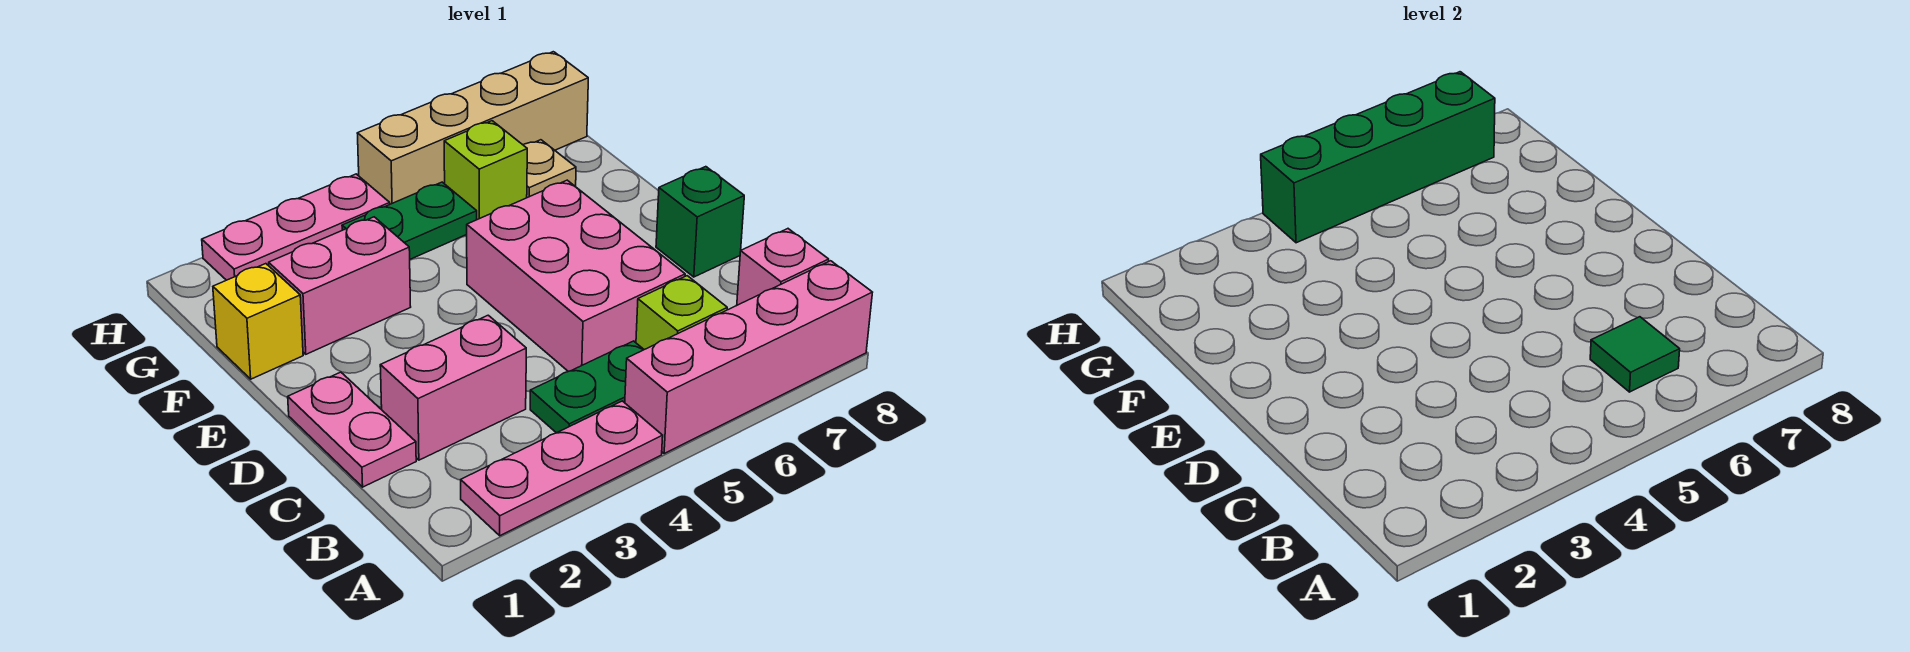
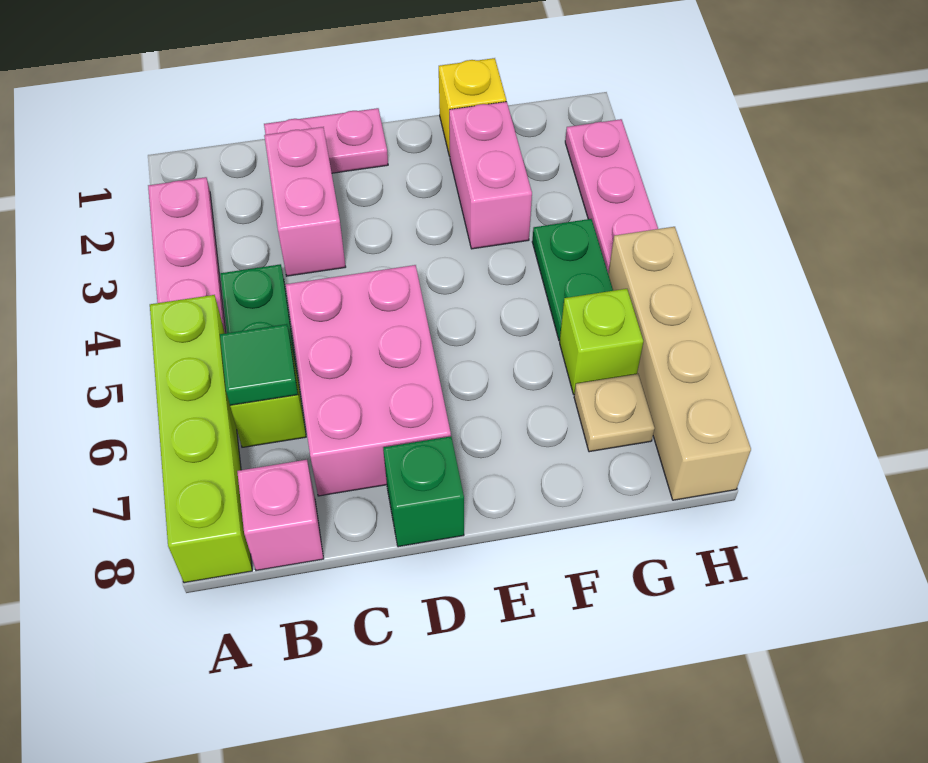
pink 1x4 brick [625,261,872,454] -> lime 1x4 brick [150,295,252,583]
pink 2x3 brick [467,180,685,372] -> pink 2x3 brick turned to [286,265,451,496]
green 1x4 brick [1261,72,1495,243] -> none

